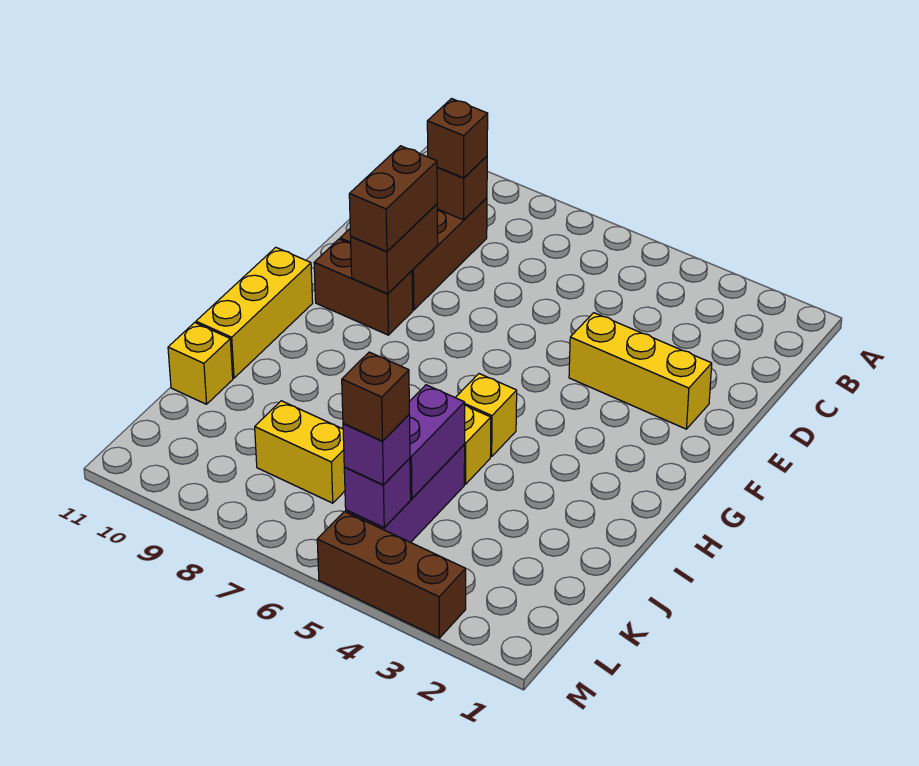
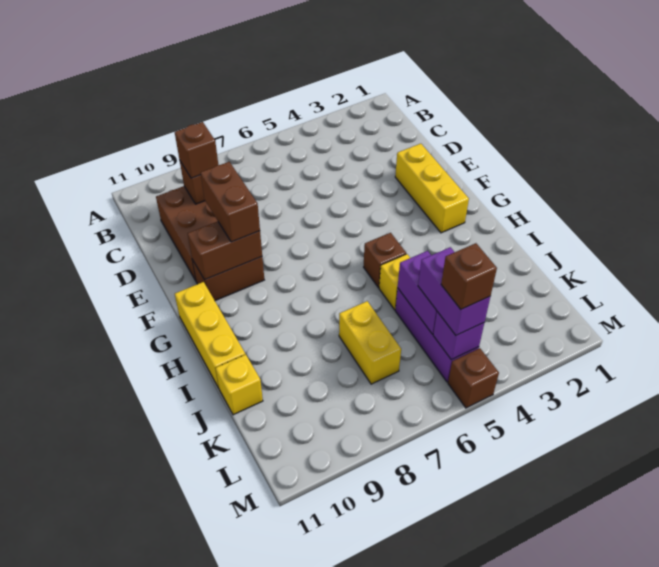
yellow 1x3 brick [569,313,712,429] -> yellow 1x3 brick turned to [395,144,469,233]
brown 1x2 brick [351,204,438,294] -> brown 1x2 brick turned to [187,221,262,280]
yellow 1x1 brick [455,374,517,457] -> brown 1x1 brick [364,233,406,288]
yellow 1x2 brick [255,401,345,503] -> yellow 1x2 brick turned to [339,301,401,384]
purple 1x1 brick [343,415,410,485] -> purple 1x2 brick [418,247,490,335]
brown 1x3 brick [317,512,466,638] -> brown 1x1 brick [448,348,499,408]

